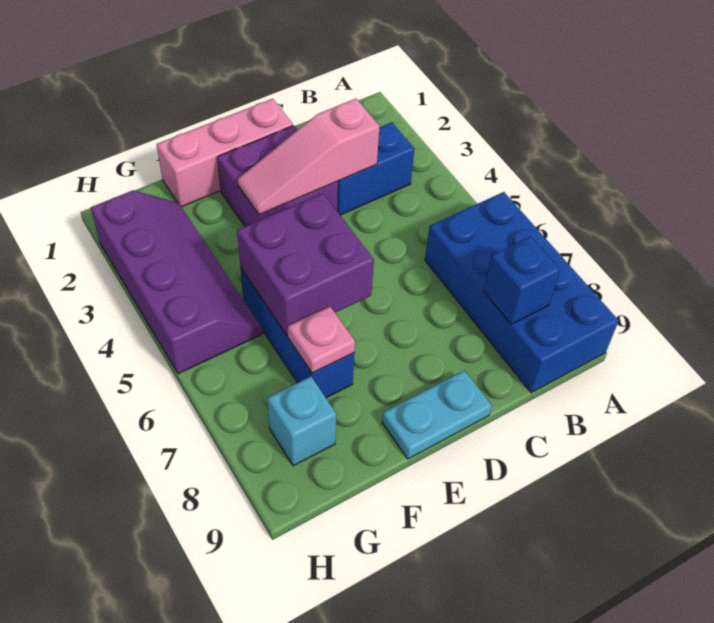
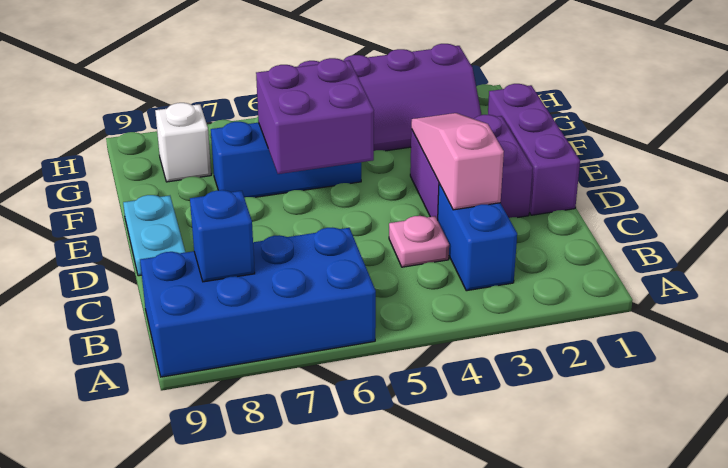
pink 1x3 brick [157,99,293,207] -> purple 1x3 brick [488,84,580,215]
pink 1x1 plate [288,306,355,373] -> pink 1x1 plate moved to [389,216,449,267]
cyan 1x1 brick [267,377,336,466] -> white 1x1 brick [155,103,211,182]

